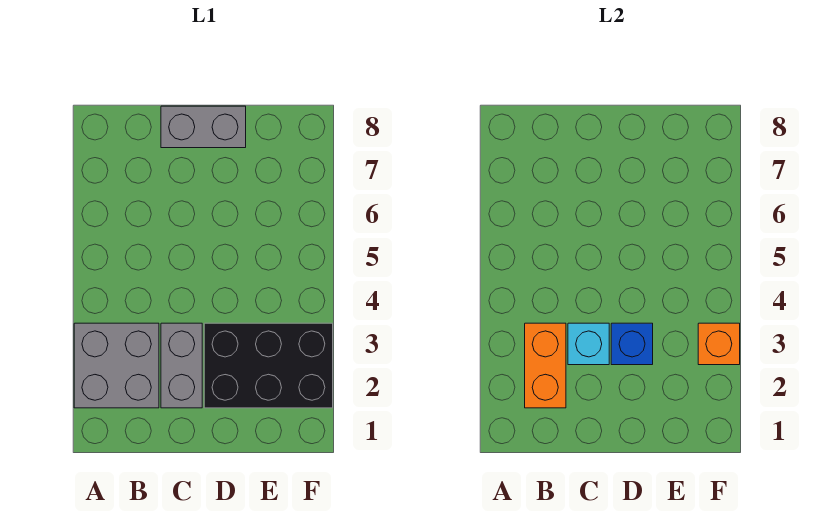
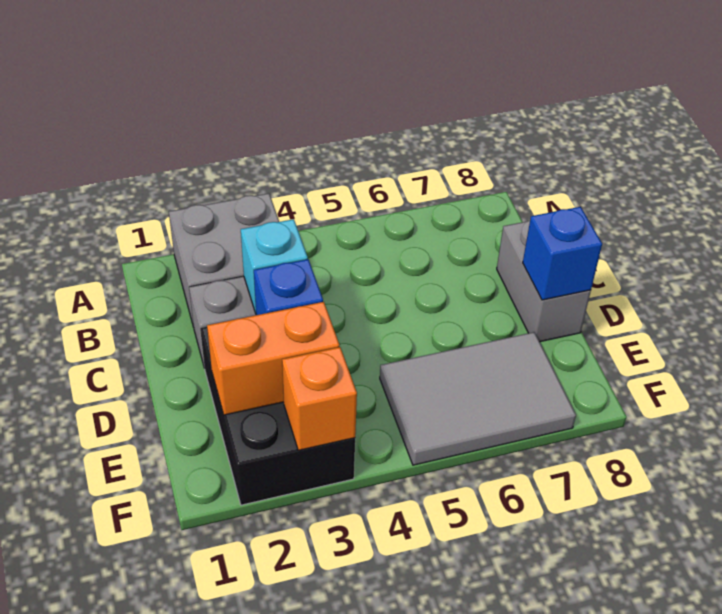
orange 1x2 brick [525,323,566,408] -> orange 1x2 brick moved to [207,302,339,415]
none -> blue 1x1 brick [523,207,602,300]
none -> grey 2x3 tile [380,332,576,465]

